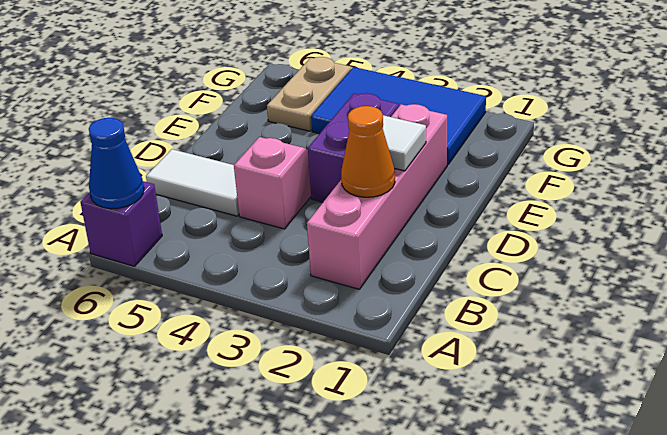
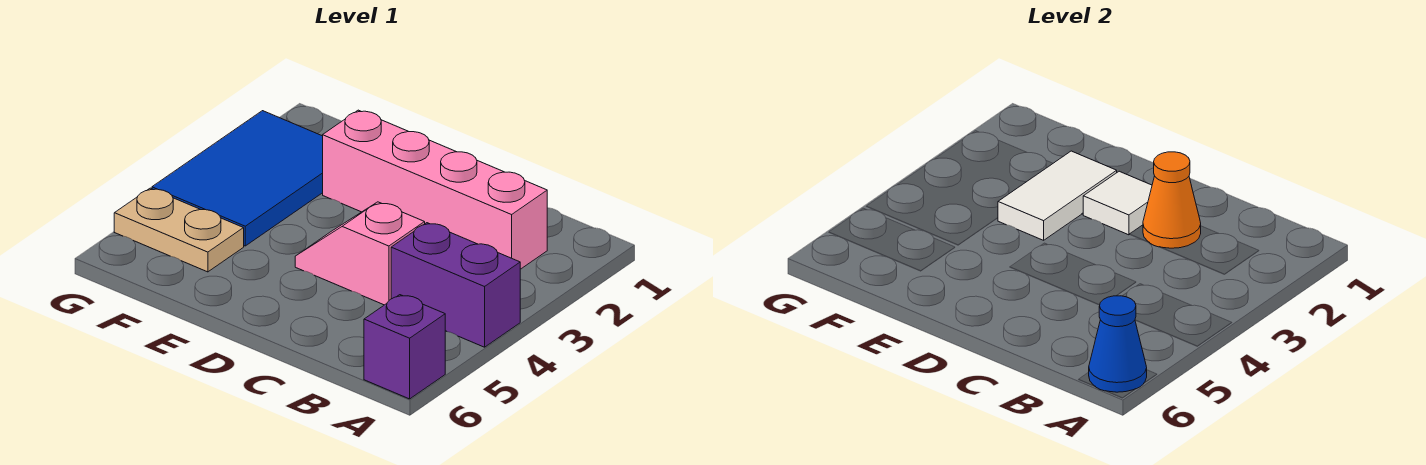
white 1x2 tile [146,149,239,216] -> white 1x2 tile moved to [998,151,1117,240]
purple 1x2 brick [308,93,399,202] -> purple 1x2 brick moved to [391,223,520,347]

